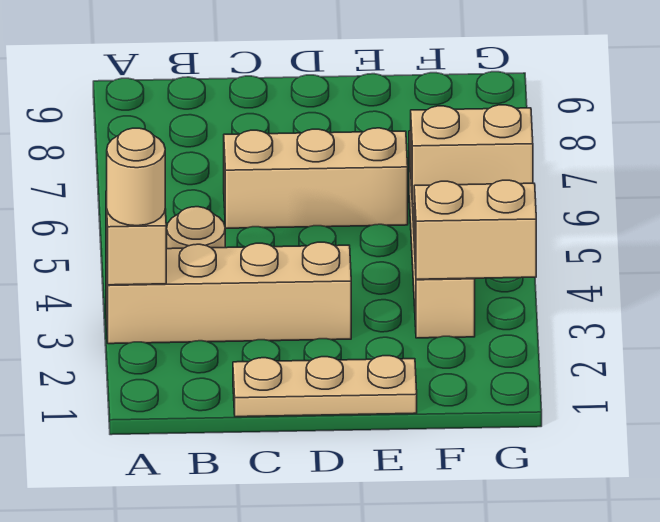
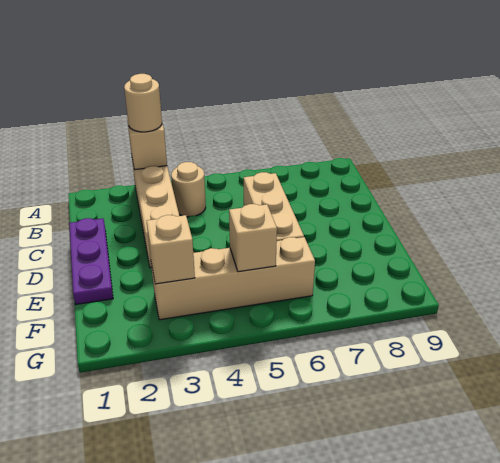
tan 1x3 plate [233,356,417,417] -> purple 1x3 plate [69,218,113,304]
tan 1x2 brick [414,180,536,279] -> tan 1x1 brick [147,215,195,284]
tan 1x2 brick [411,105,533,204] -> tan 1x1 brick [229,204,277,272]

